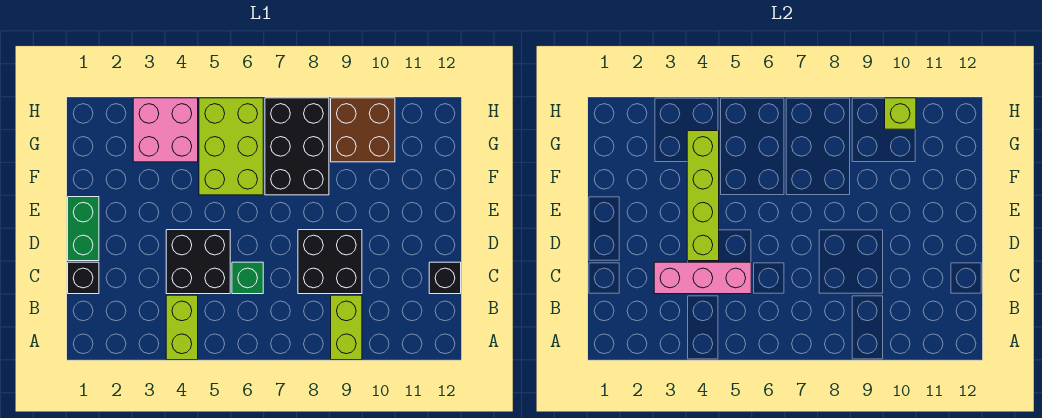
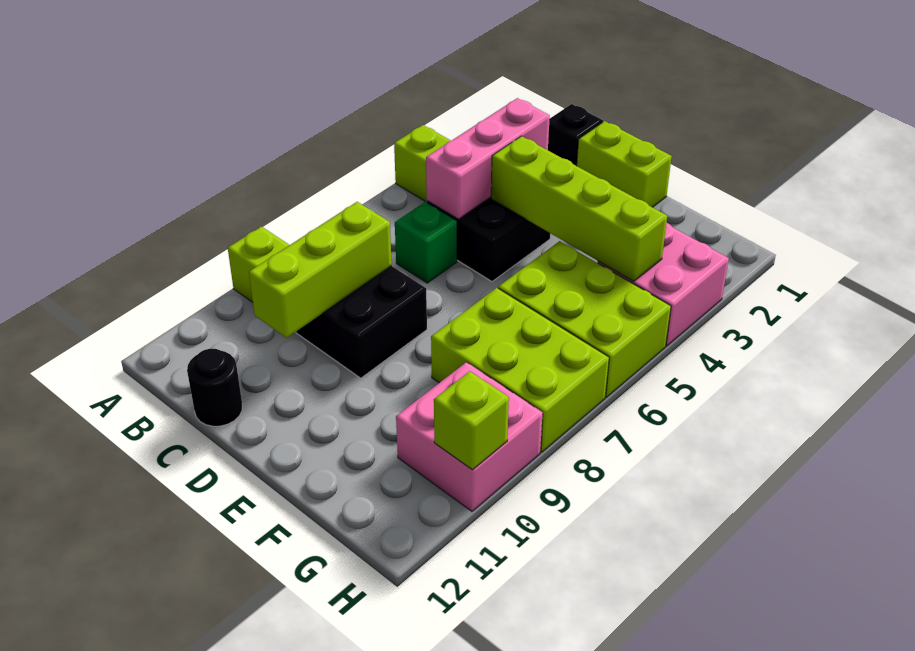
none -> lime 1x3 brick [249,202,392,338]
black 1x1 brick [429,262,461,294] -> black 1x1 round brick [187,349,242,426]
green 1x2 brick [68,197,99,261] -> lime 1x2 brick [577,121,672,207]
black 2x3 brick [265,98,329,195] -> lime 2x3 brick [431,288,609,452]
brown 2x2 brick [331,98,395,162] -> pink 2x2 brick [396,362,543,511]

